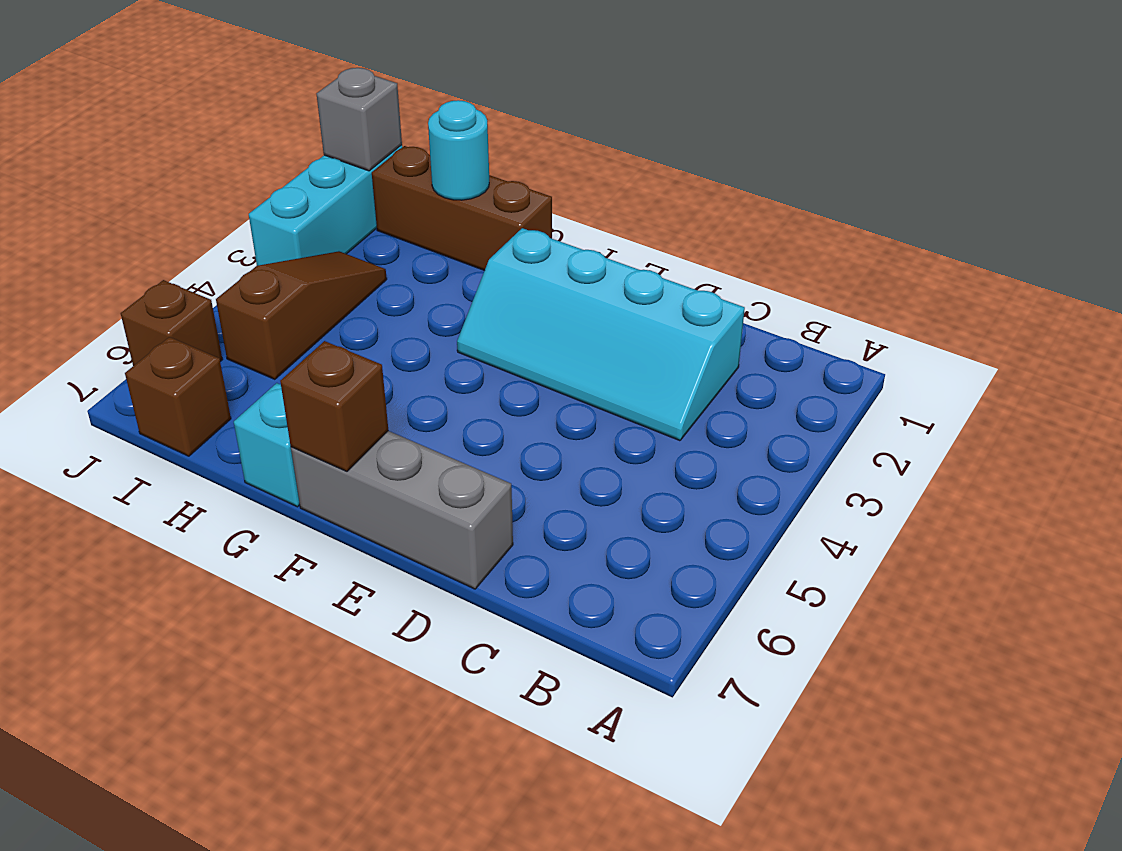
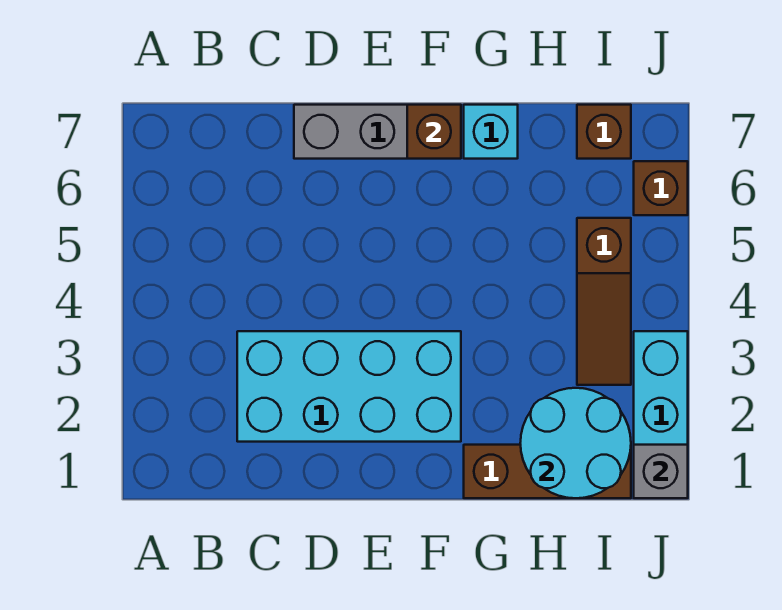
cyan 2x4 slope [457,228,745,441] -> cyan 2x4 brick [237,331,461,442]
cyan 1x1 round brick [428,100,489,200] -> cyan 2x2 round brick [520,388,631,498]

